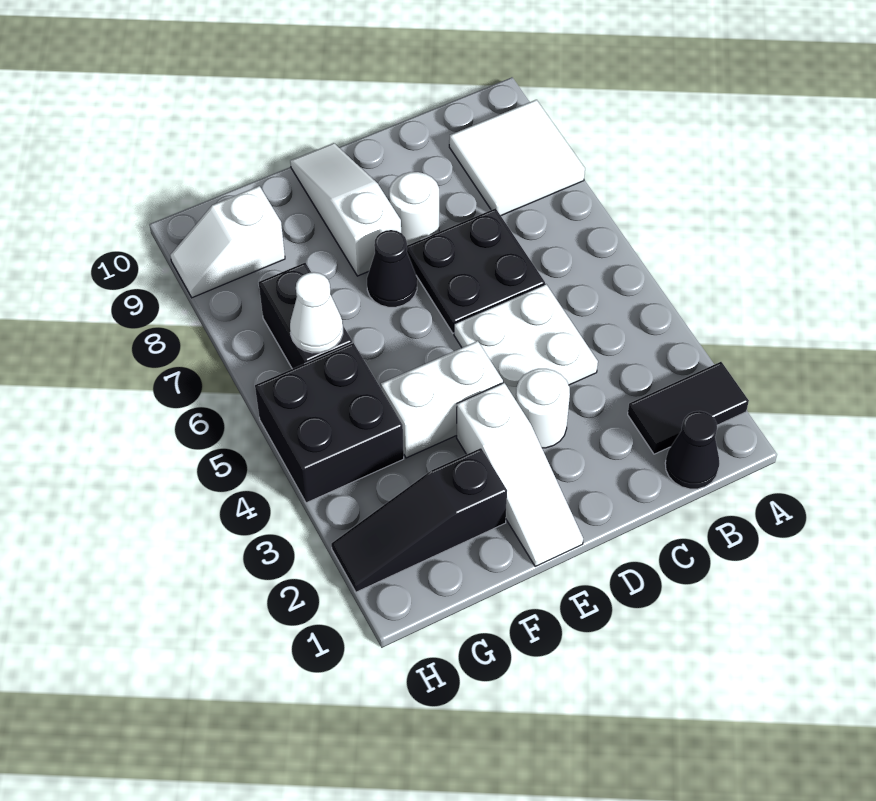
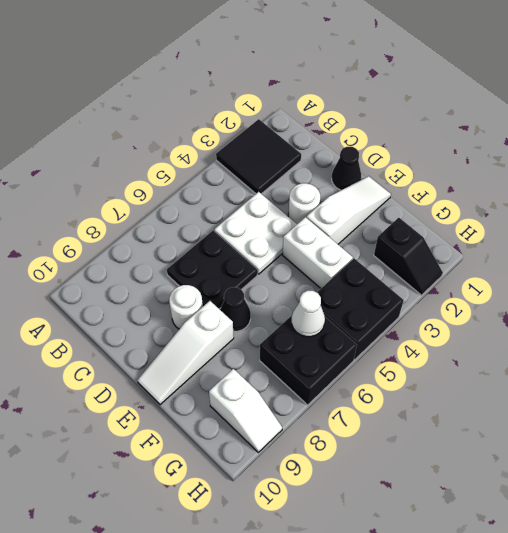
black 1x2 tile [628,362,749,454] -> black 2x2 tile [216,119,301,194]
white 2x2 tile [449,100,585,215] -> none
black 1x1 cone [665,411,719,489] -> black 1x1 cone moved to [332,147,361,190]
black 1x3 slope [331,448,507,592] -> black 1x2 slope [374,218,443,295]
black 1x2 brick [259,263,352,369] -> black 2x2 brick [260,315,357,405]

